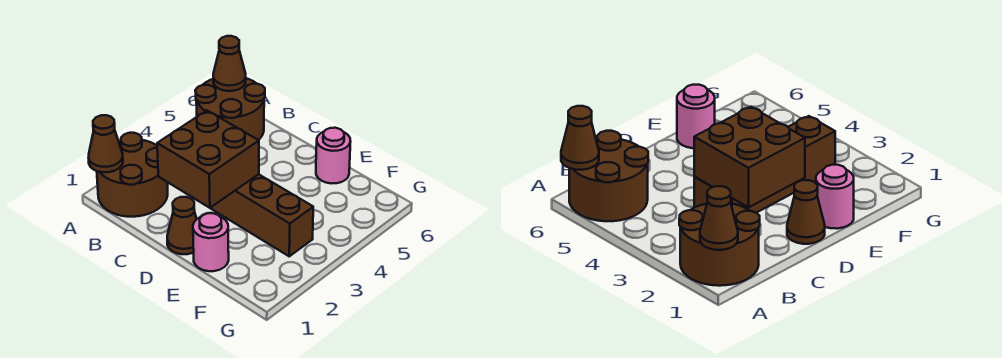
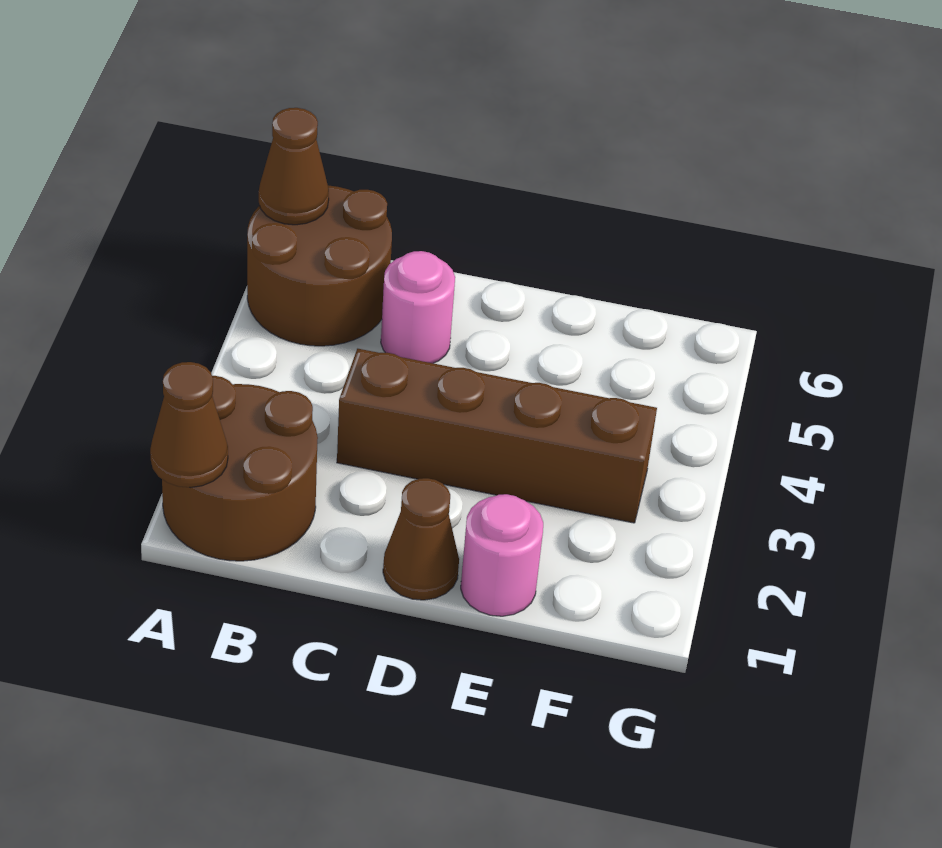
brown 2x2 brick [157,111,259,208] -> none
pink 1x1 round brick [316,128,351,184] -> pink 1x1 round brick moved to [381,251,455,363]

